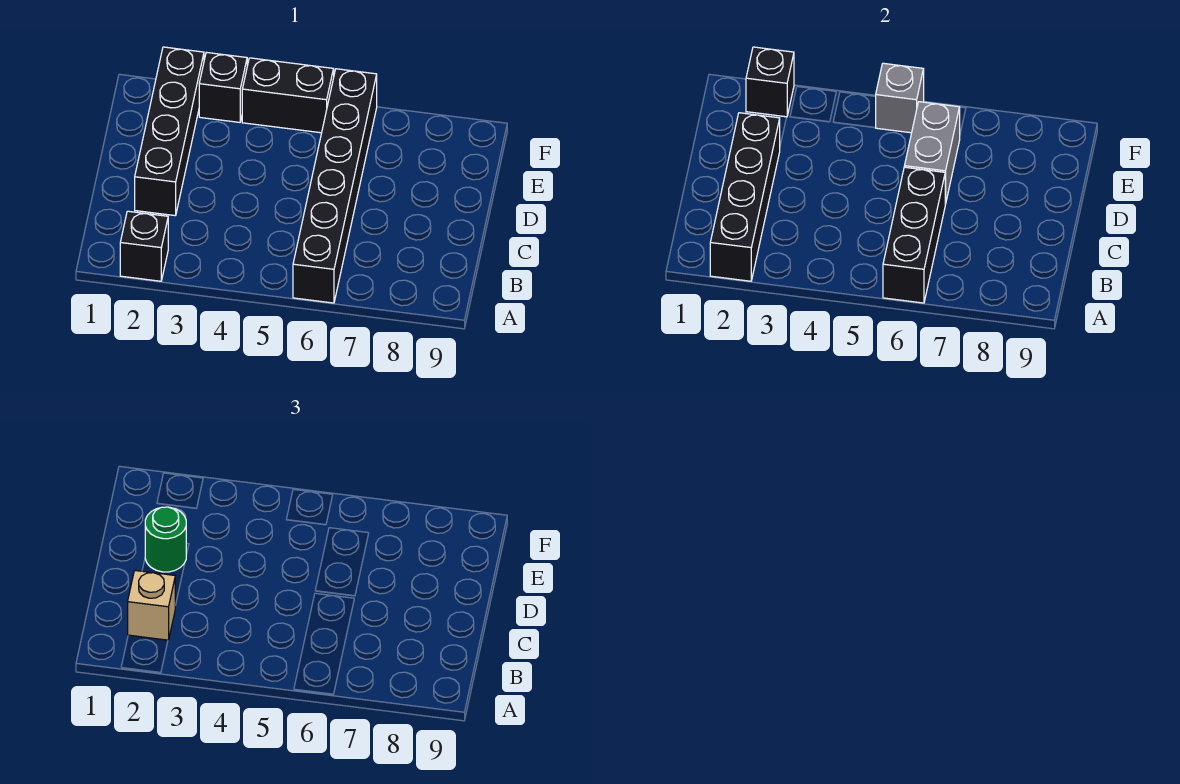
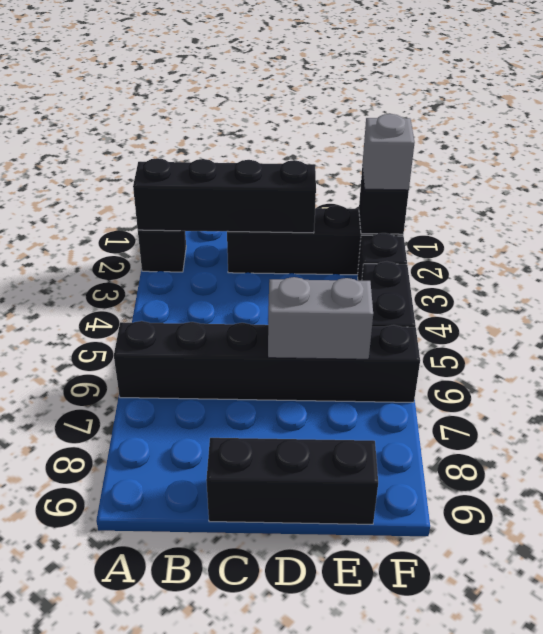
black 1x3 brick [883,167,945,303] -> black 1x3 brick moved to [206,438,378,524]
tan 1x1 brick [128,571,175,640] -> none
green 1x1 round brick [145,507,186,572] -> none
grey 1x1 brick [875,63,924,133] -> grey 1x1 brick moved to [362,114,415,190]

